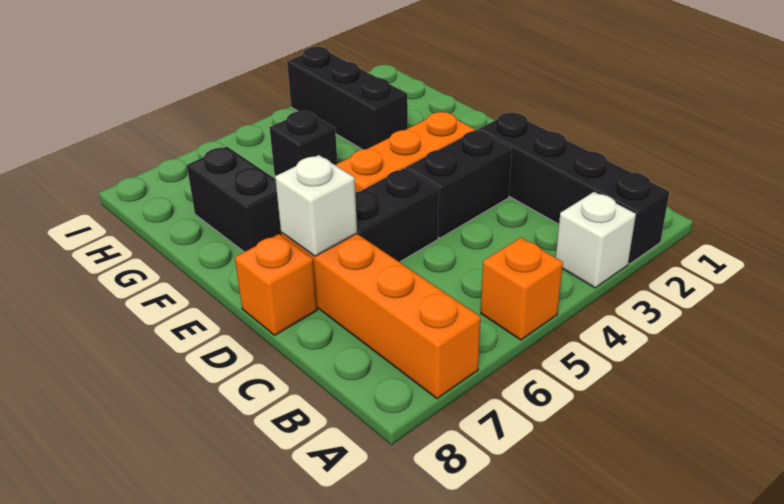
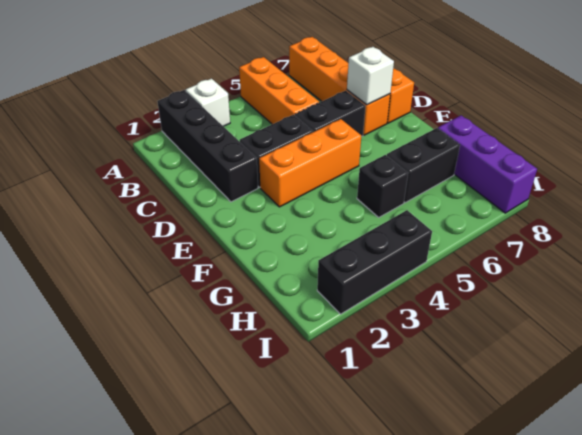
orange 1x1 brick [481,238,563,340] -> orange 1x3 brick [239,57,319,124]
black 1x2 brick [187,147,281,252] -> black 1x2 brick turned to [387,128,460,203]
black 1x3 brick [287,47,408,150] -> black 1x3 brick turned to [317,210,432,314]
none -> purple 1x3 brick [438,115,537,213]

